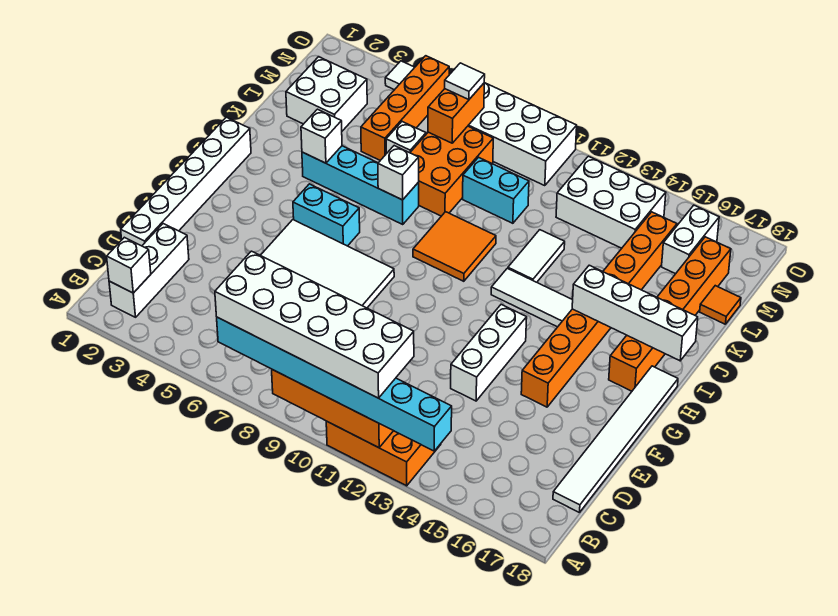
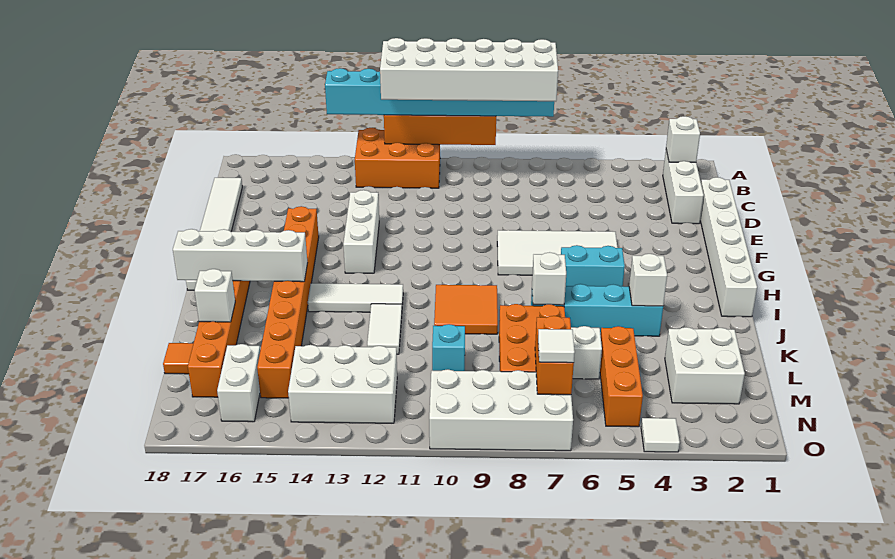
none -> white 1x1 brick [194,269,235,322]
orange 1x4 brick [361,56,449,160] -> orange 1x3 brick [600,326,643,427]
cyan 1x2 brick [463,157,529,223] -> cyan 1x1 brick [432,324,465,371]

